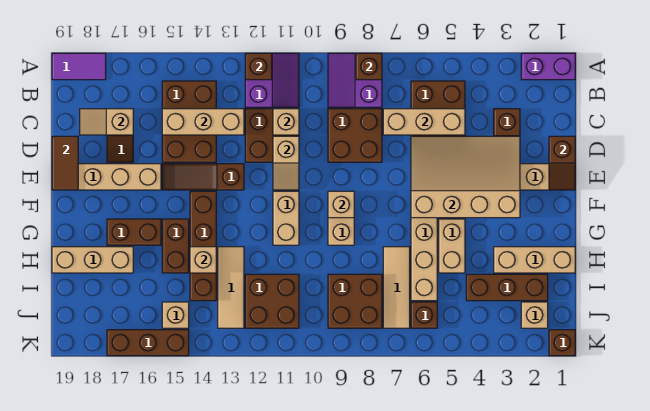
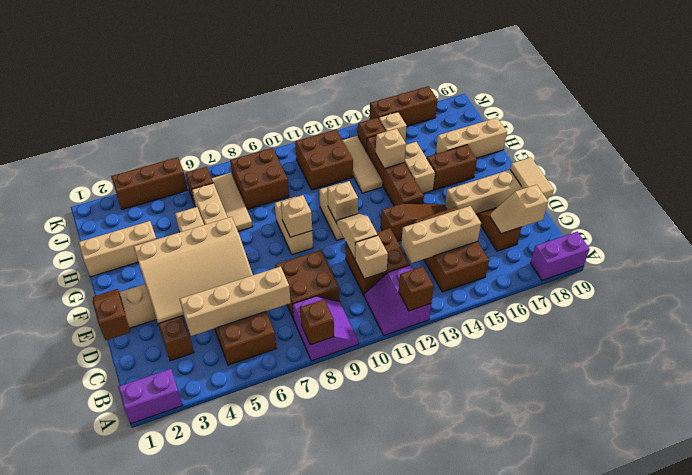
purple 1x2 tile [52,53,106,80] -> purple 1x2 brick [531,232,590,280]
tan 1x3 brick [383,109,465,135] -> tan 1x4 brick [180,266,291,336]
tan 1x2 slope [80,109,133,135] -> tan 1x2 slope turned to [490,185,548,234]
brown 1x2 tile [52,136,78,190] -> tan 1x2 tile [510,157,554,197]
brown 1x2 brick [162,219,189,273] -> tan 1x2 brick [405,142,435,193]
brown 1x3 brick [466,274,548,301] -> brown 1x3 brick moved to [111,157,188,210]
tan 1x1 brick [521,302,548,328] -> tan 1x1 brick moved to [327,181,358,223]
brown 1x1 brick [549,330,575,356] -> brown 1x1 brick moved to [358,118,386,151]

